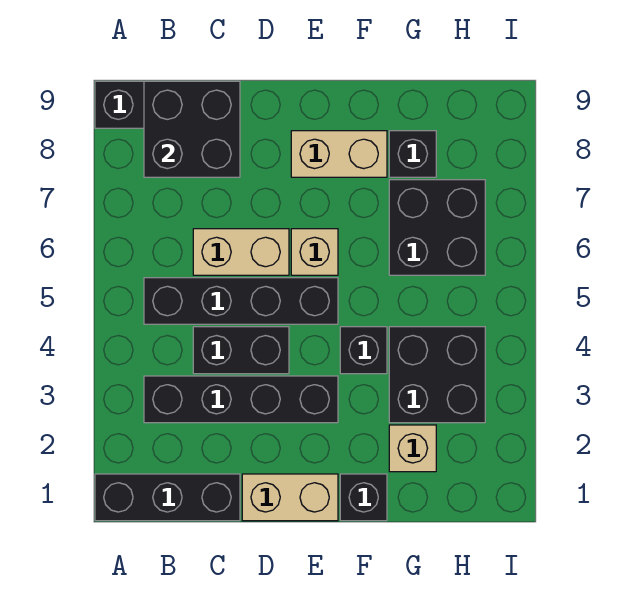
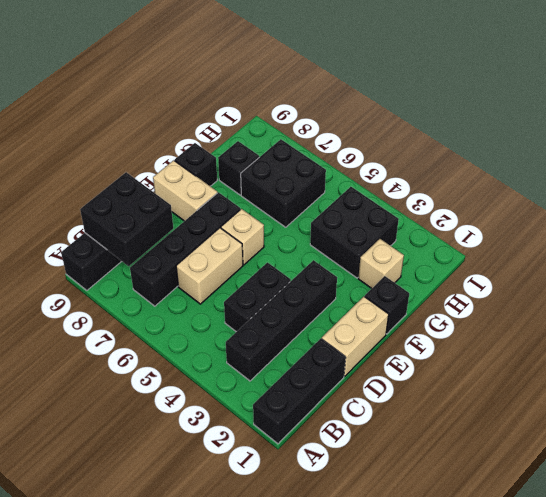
black 1x4 brick [144,278,338,324] -> black 1x4 brick moved to [130,192,240,306]
tan 1x2 brick [291,131,387,177] -> tan 1x2 brick turned to [153,160,217,221]
black 1x1 brick [340,327,387,374] -> black 1x1 brick moved to [175,143,217,186]

